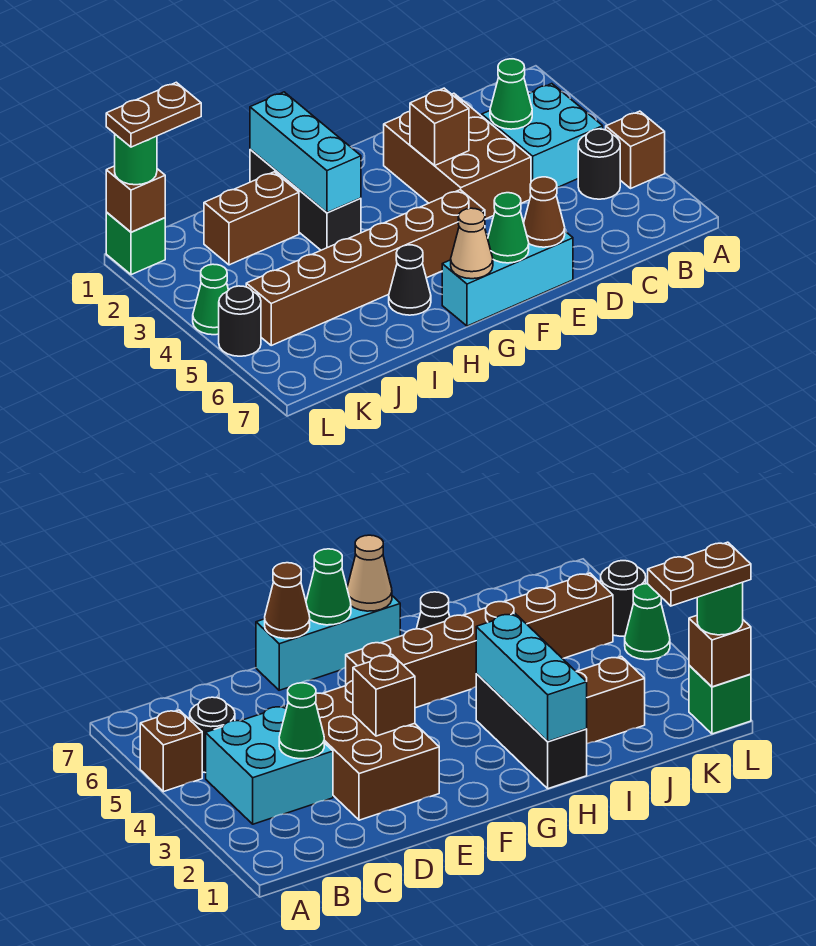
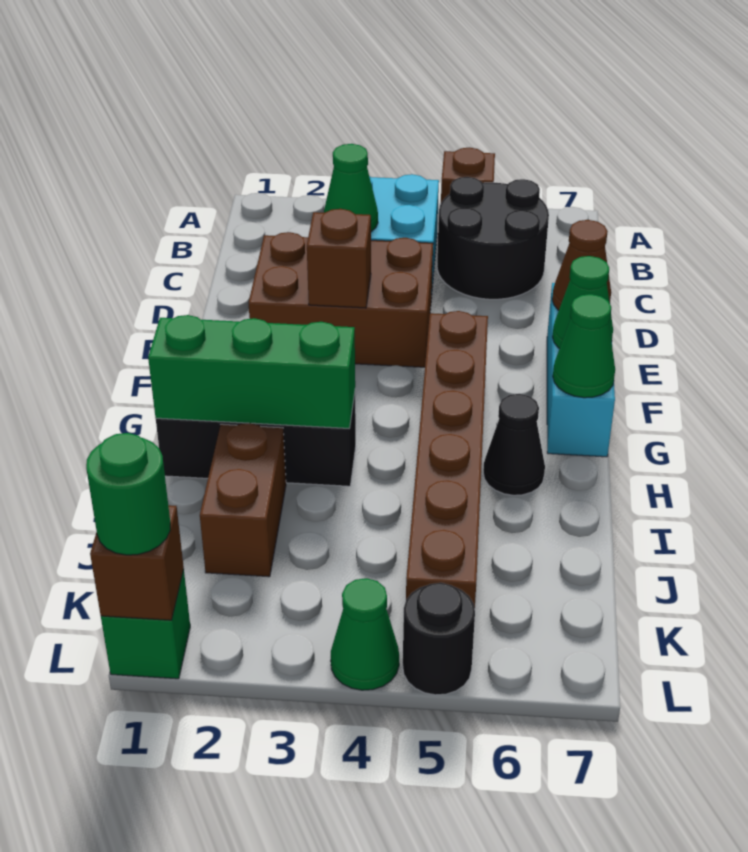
black 1x1 round brick [578,129,620,199] -> black 2x2 round brick [437,177,549,299]
tan 1x1 cone [451,208,493,279] -> green 1x1 cone [553,294,615,398]
cyan 1x3 brick [250,92,361,213] -> green 1x3 brick [148,315,355,429]
brown 1x2 plate [106,82,201,147] -> none

